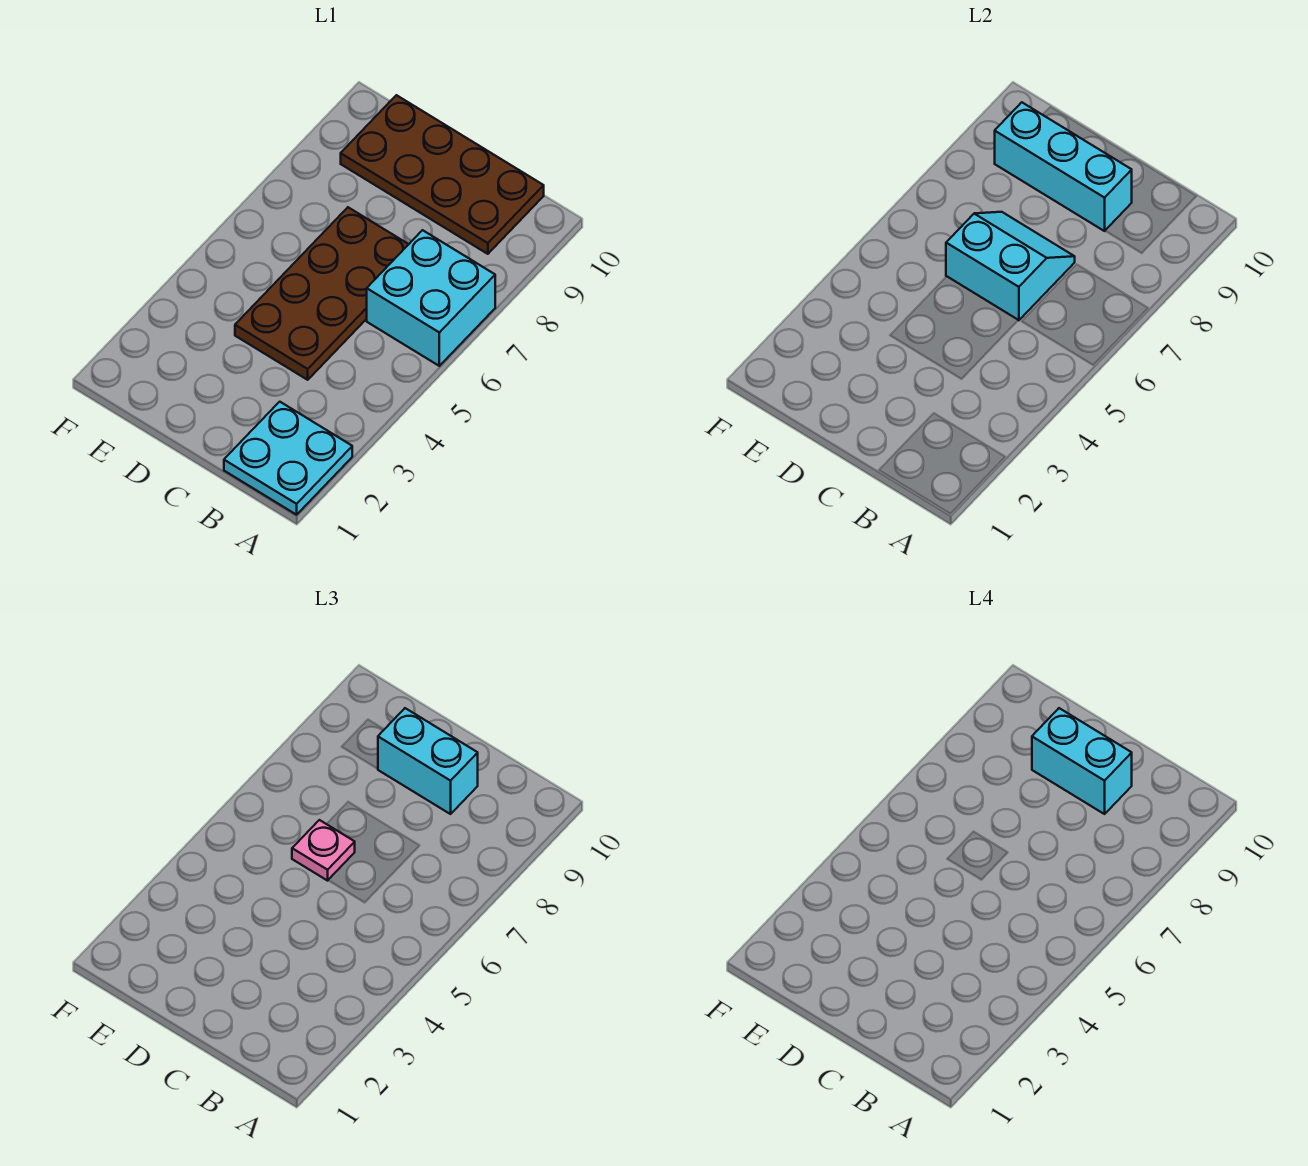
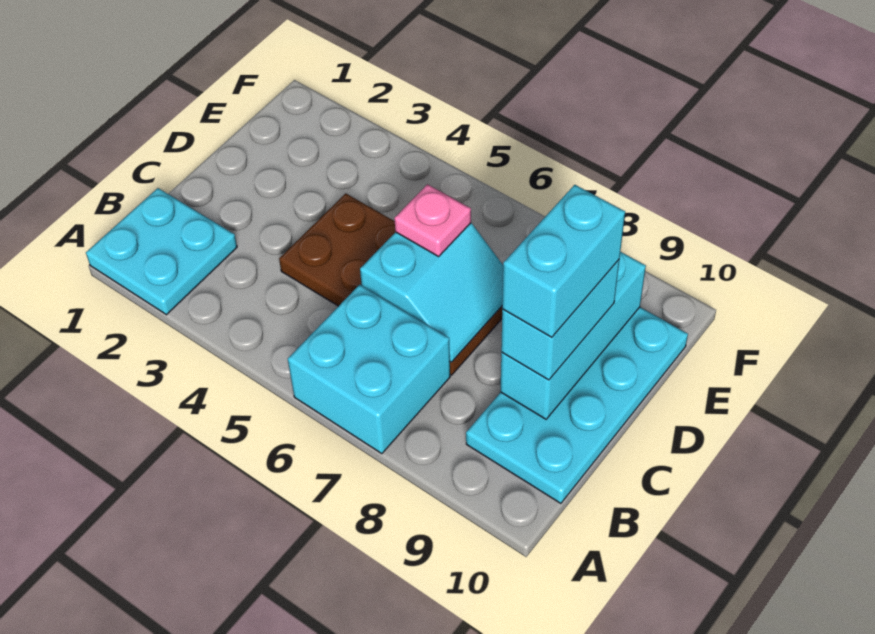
brown 2x4 plate [341,95,544,254] -> cyan 2x4 plate [466,307,688,503]

